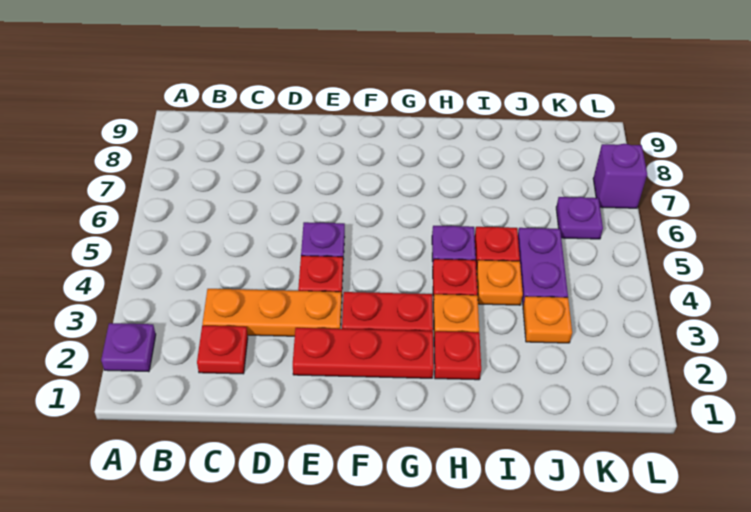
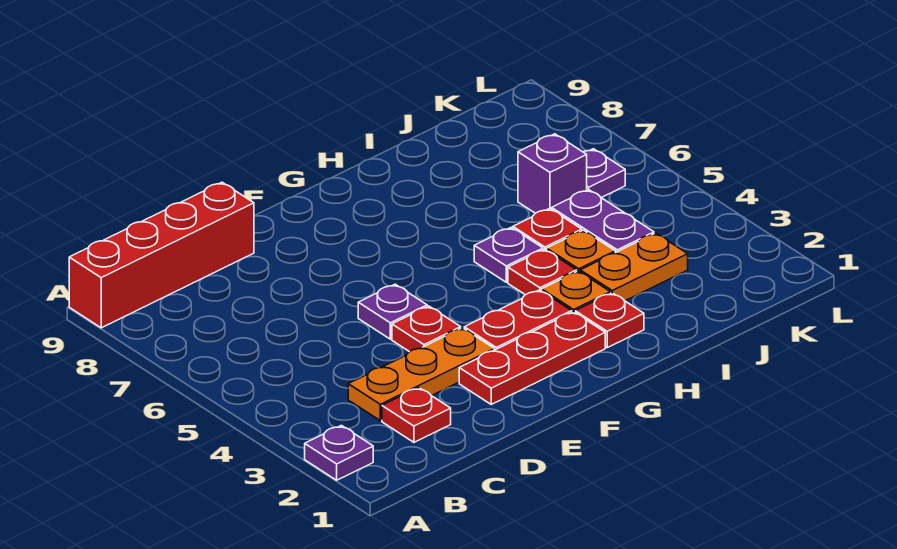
none -> red 1x4 brick [69,182,254,328]
orange 1x1 plate [523,296,572,343] -> orange 1x2 plate [580,233,688,301]
purple 1x1 brick [593,144,647,208] -> purple 1x1 brick moved to [518,134,587,213]

